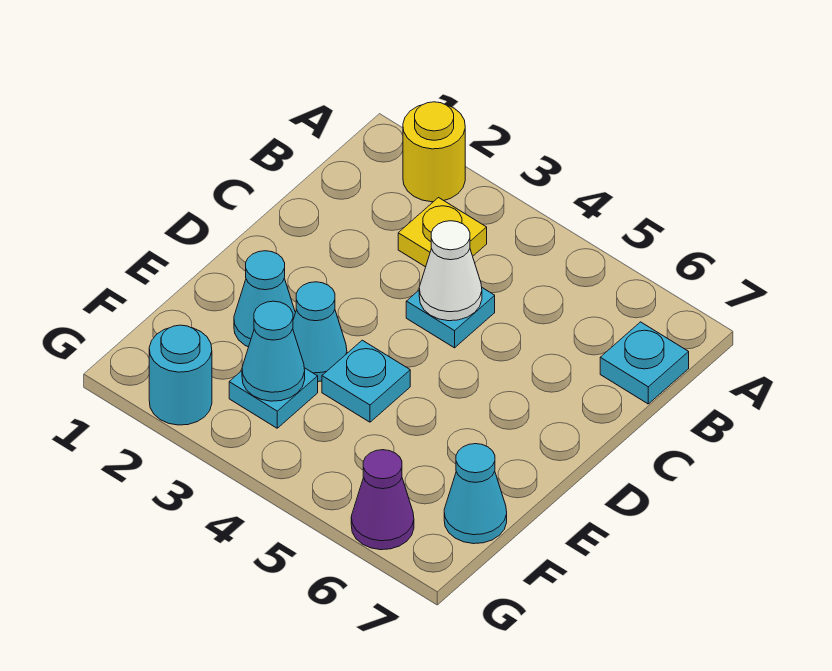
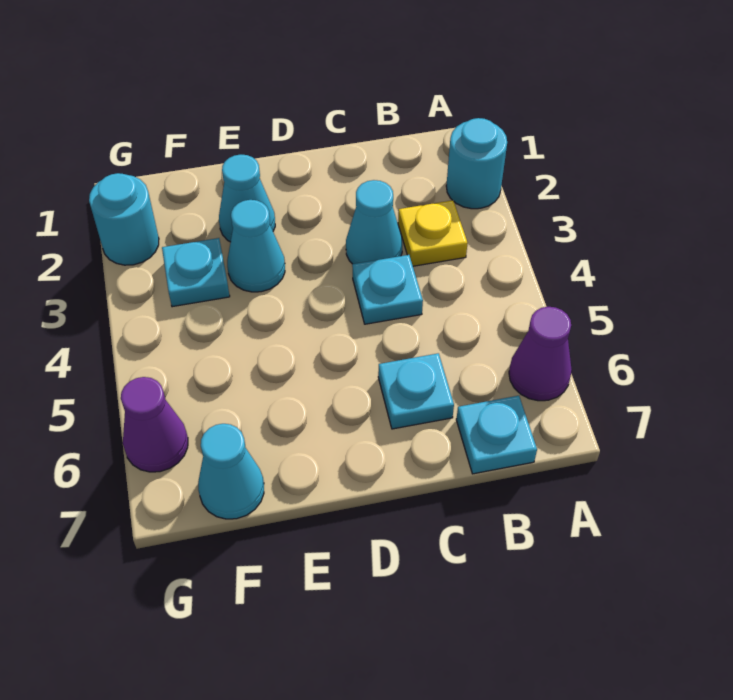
yellow 1x1 round brick [403,102,465,202] -> cyan 1x1 round brick [446,118,507,209]
none -> purple 1x1 cone [509,307,572,401]
white 1x1 cone [419,221,482,321] -> none
cyan 1x1 plate [322,340,410,422] -> cyan 1x1 plate moved to [378,353,454,429]
cyan 1x1 cone [242,301,305,401] -> cyan 1x1 cone moved to [346,180,402,264]

